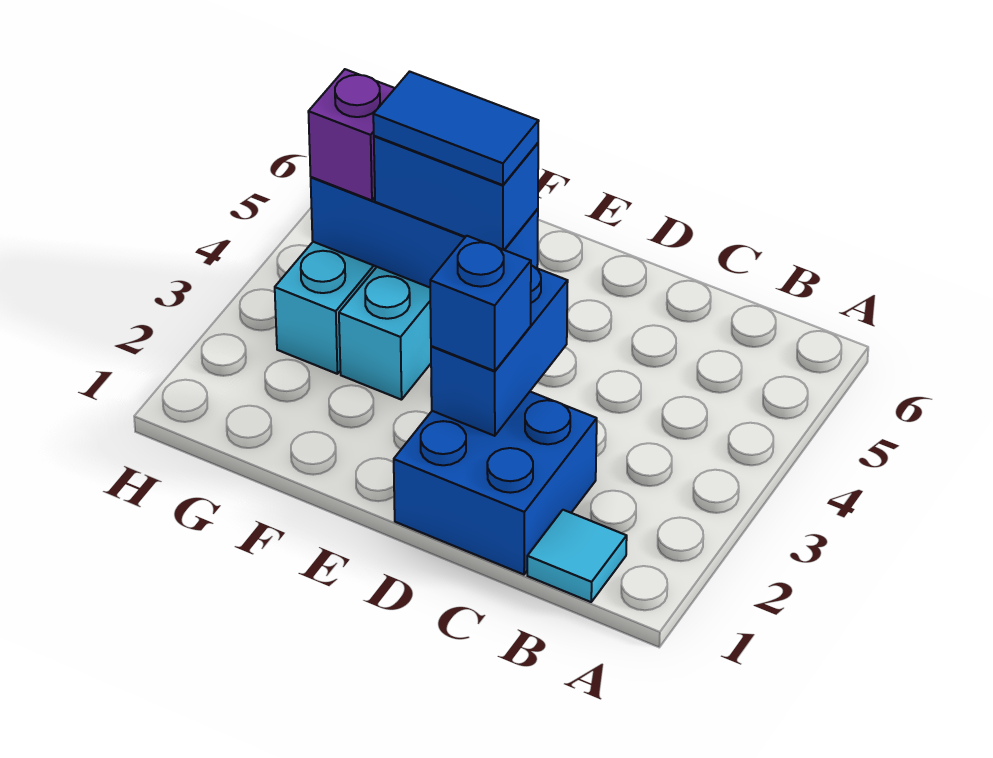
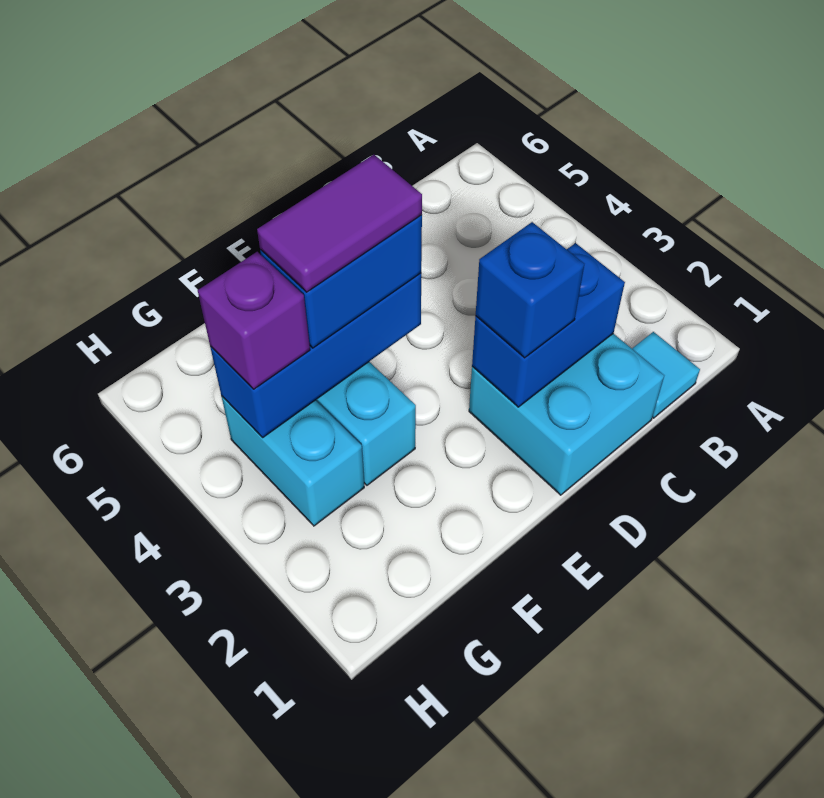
blue 2x2 brick [394,392,597,575] -> cyan 2x2 brick [469,334,664,495]
blue 1x2 brick [431,265,568,436] -> blue 1x2 brick turned to [472,243,625,407]
blue 1x2 tile [373,72,539,185] -> purple 1x2 tile [257,155,422,292]

